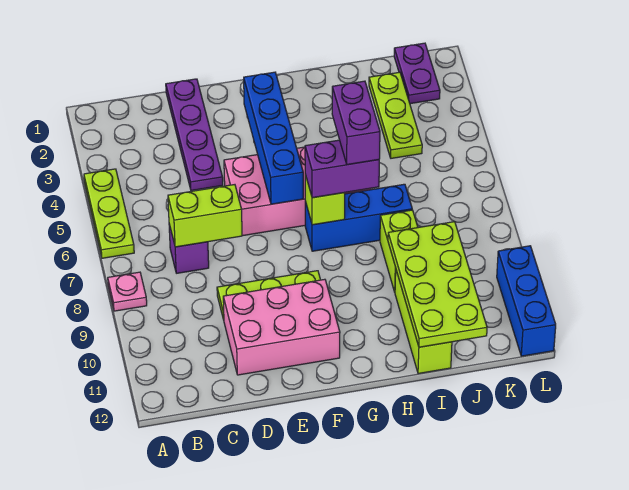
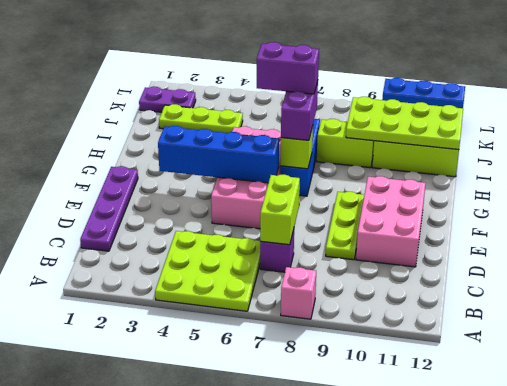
lime 1x3 plate [84,169,134,258] -> lime 3x3 plate [155,231,261,311]
pink 1x1 plate [108,272,147,311] -> pink 1x1 brick [281,267,316,319]
purple 1x4 plate [166,79,223,191] -> purple 1x4 plate turned to [80,166,138,251]

